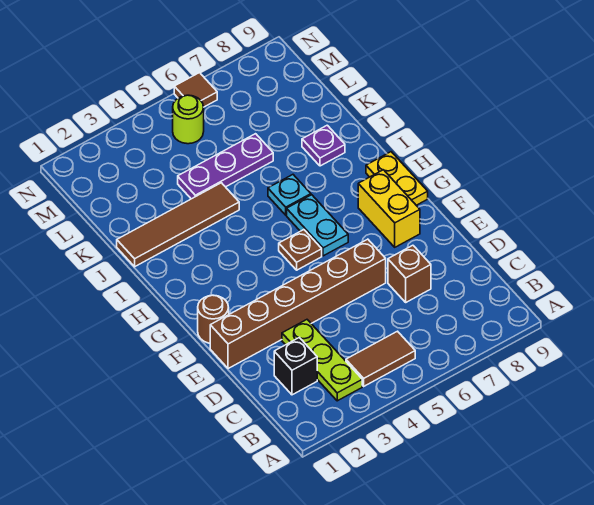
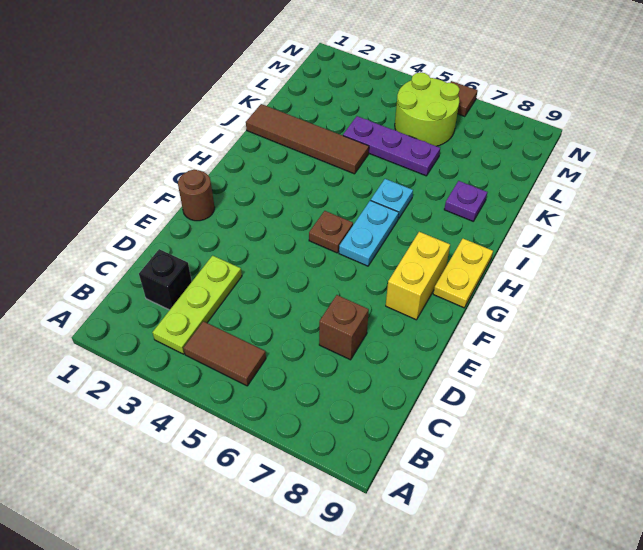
brown 1x6 brick [210,239,386,369] -> none
lime 1x1 round brick [173,95,204,144] -> lime 2x2 round brick [395,72,459,146]

